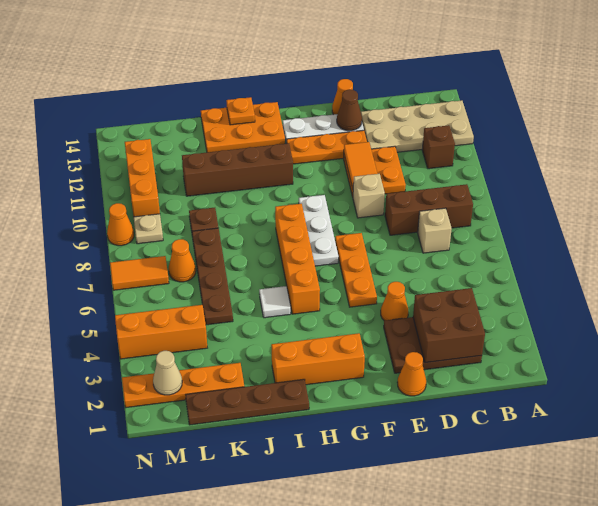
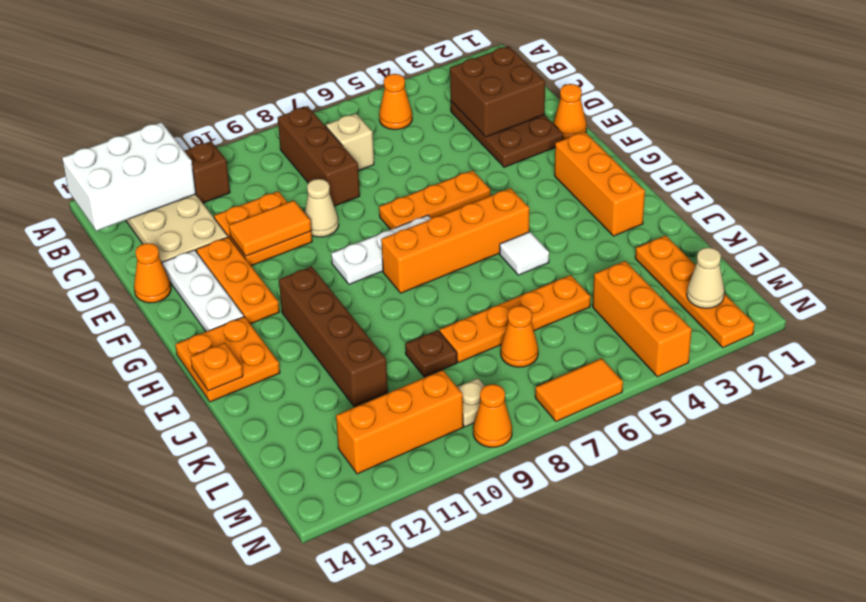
none -> white 2x3 brick [62,122,196,231]
orange 1x1 cone [381,282,408,321] -> orange 1x1 cone moved to [379,74,412,130]
tan 1x1 brick [353,174,385,218] -> tan 1x1 cone [305,179,339,237]
brown 1x1 cone [337,89,362,131] -> none
orange 2x3 plate [201,102,285,152] -> orange 2x2 plate [175,317,280,402]
brown 1x4 plate [186,379,309,425] -> none
brown 1x4 plate [192,228,233,325] -> orange 1x4 plate [440,275,591,362]
orange 1x2 tile [110,256,169,290] -> orange 1x2 tile turned to [535,358,623,422]

